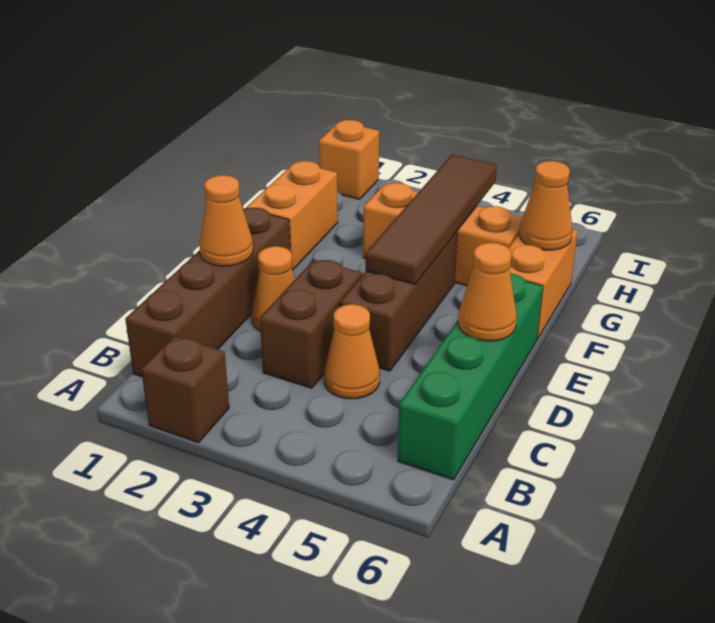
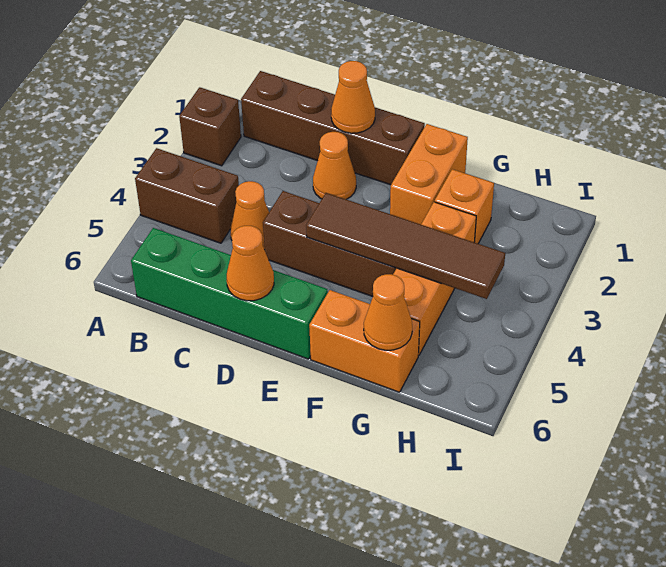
brown 1x2 brick [260,259,362,388] -> brown 1x2 brick moved to [135,148,239,243]
orange 1x2 brick [247,161,338,271] -> orange 1x2 brick turned to [390,124,468,224]
orange 1x1 brick [319,120,379,199] -> orange 1x1 brick moved to [435,169,494,244]

